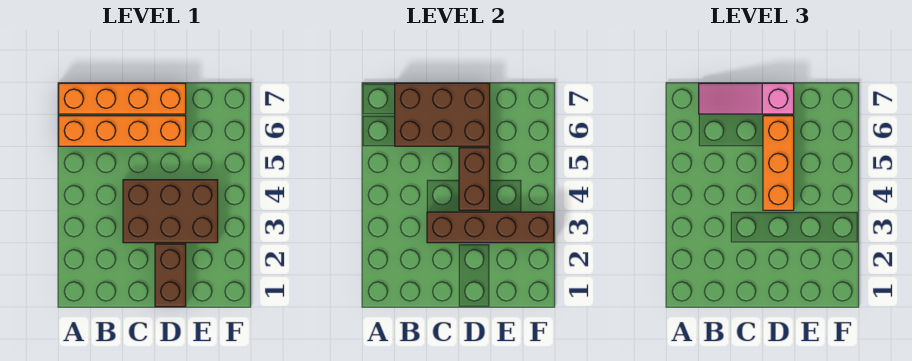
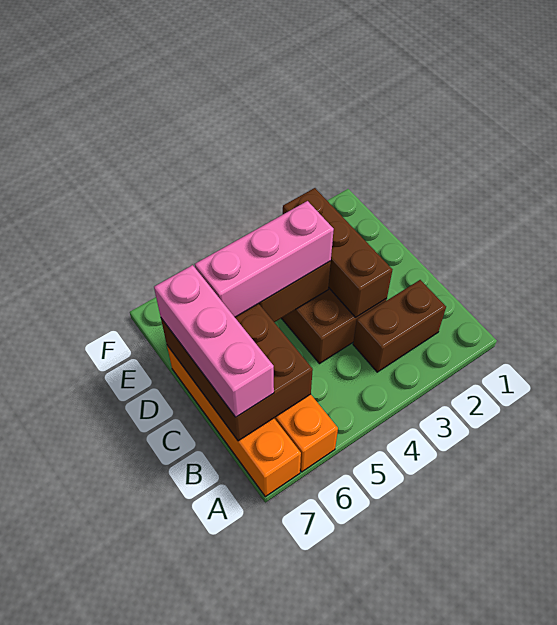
pink 1x3 slope [699,83,794,114] -> pink 1x3 brick [154,265,274,417]
brown 1x4 brick [427,212,554,243] -> brown 1x3 brick [283,188,392,317]
brown 1x2 brick [155,244,186,307] -> brown 1x2 brick moved to [353,280,446,372]
orange 1x3 brick [763,116,794,210] -> pink 1x3 brick [195,201,334,317]

